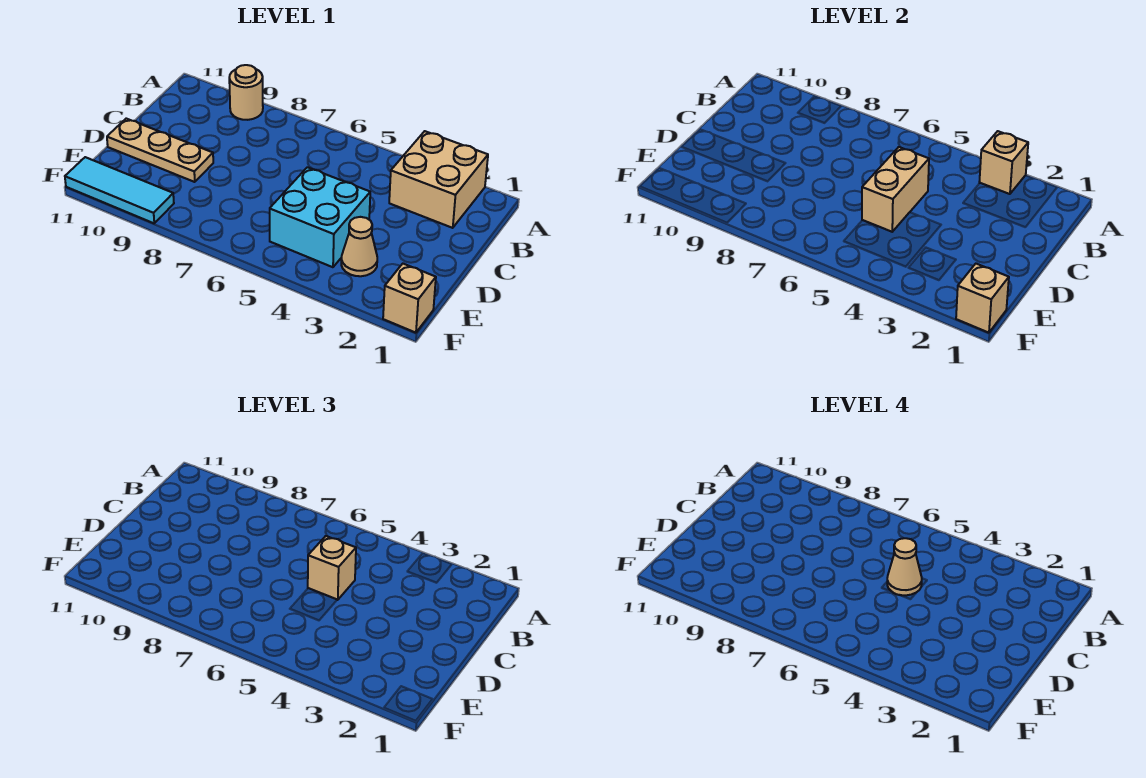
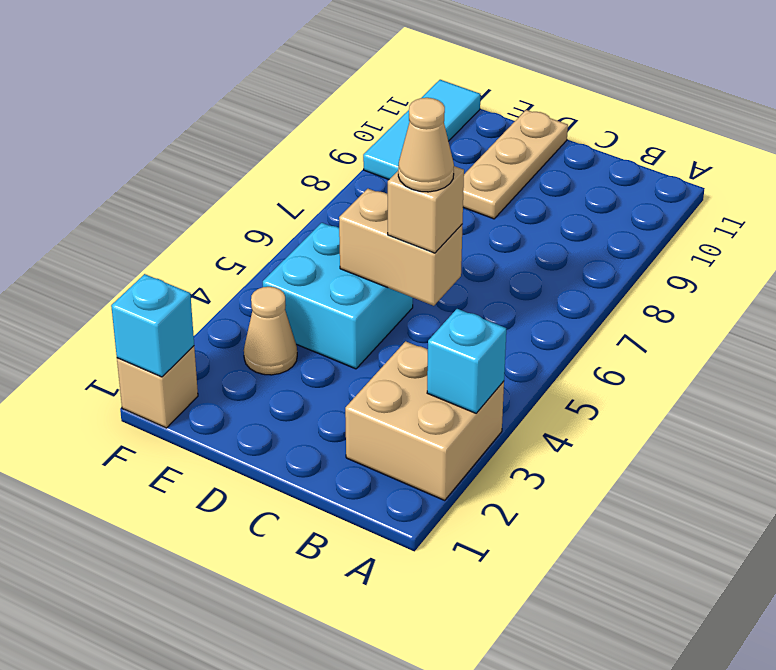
tan 1x1 brick [979,131,1028,194] -> cyan 1x1 brick [427,309,506,413]
tan 1x1 round brick [229,65,263,120] -> none
tan 1x1 brick [956,264,1009,333] -> cyan 1x1 brick [111,274,194,377]

